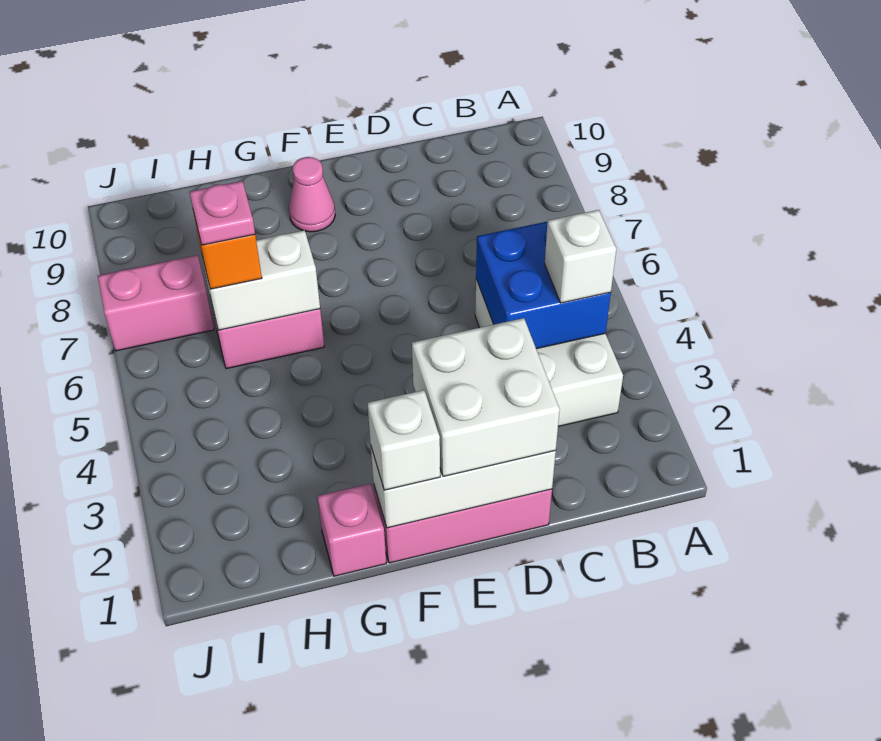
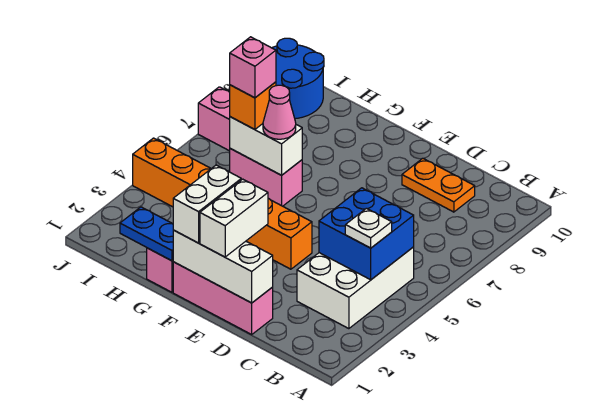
white 1x1 brick [545,210,616,303] -> white 1x1 plate [345,208,392,248]
none -> orange 1x2 plate [402,158,475,212]
white 2x2 brick [412,318,560,476] -> white 1x2 brick [200,179,268,257]
none -> orange 1x6 brick [133,138,312,269]
white 1x1 brick [368,390,440,490] -> white 1x2 brick [173,165,241,243]
pink 1x1 cone [289,157,335,232] -> pink 1x1 cone moved to [263,85,296,139]
none -> blue 1x2 plate [120,207,173,261]
pink 1x1 plate [190,181,255,245] -> pink 1x1 brick [230,37,276,98]
none -> blue 2x2 round brick [272,38,324,119]

